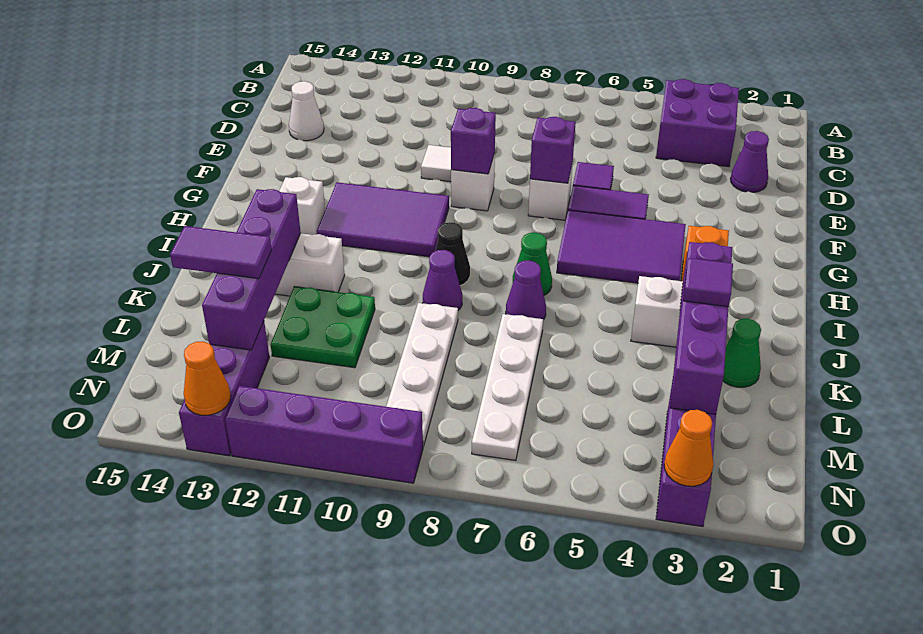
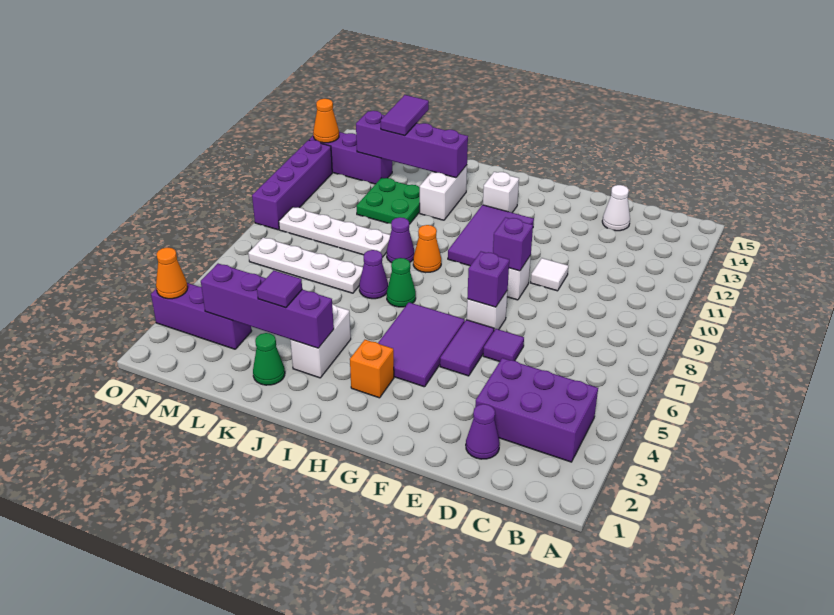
purple 2x2 brick [656,79,739,167] -> purple 2x3 brick [475,358,598,462]
black 1x1 cone [435,222,470,286] -> orange 1x1 cone [413,225,441,273]

